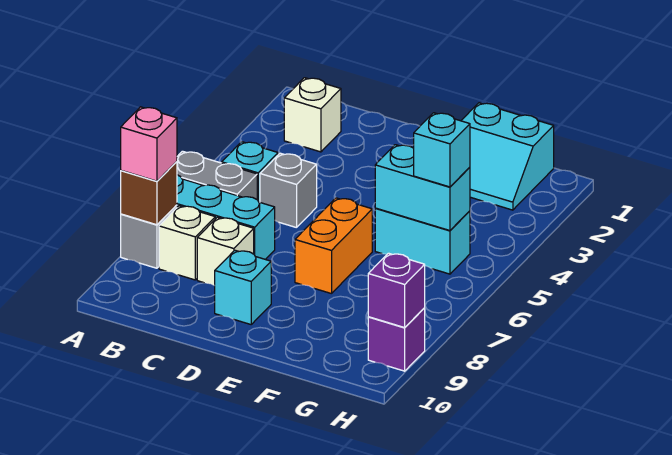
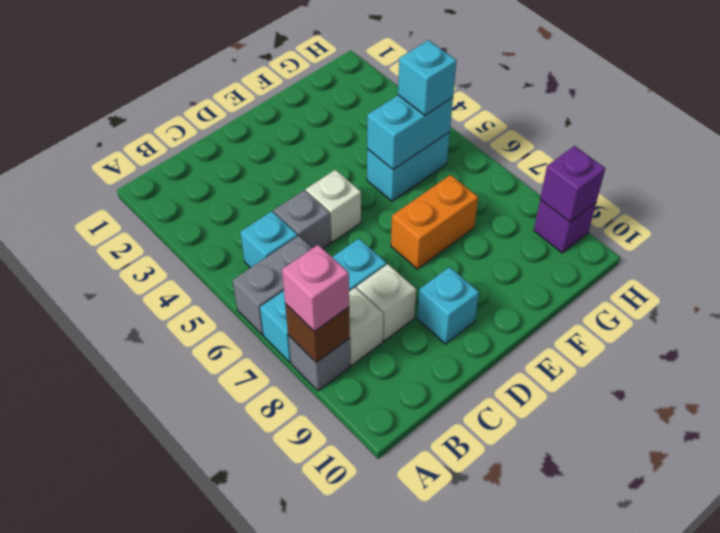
white 1x1 brick [284,78,341,152] -> white 1x1 brick moved to [306,170,361,242]
orange 1x2 brick [295,198,372,294] -> orange 1x2 brick turned to [391,175,478,269]
cyan 2x2 slope [461,103,554,210] -> none

